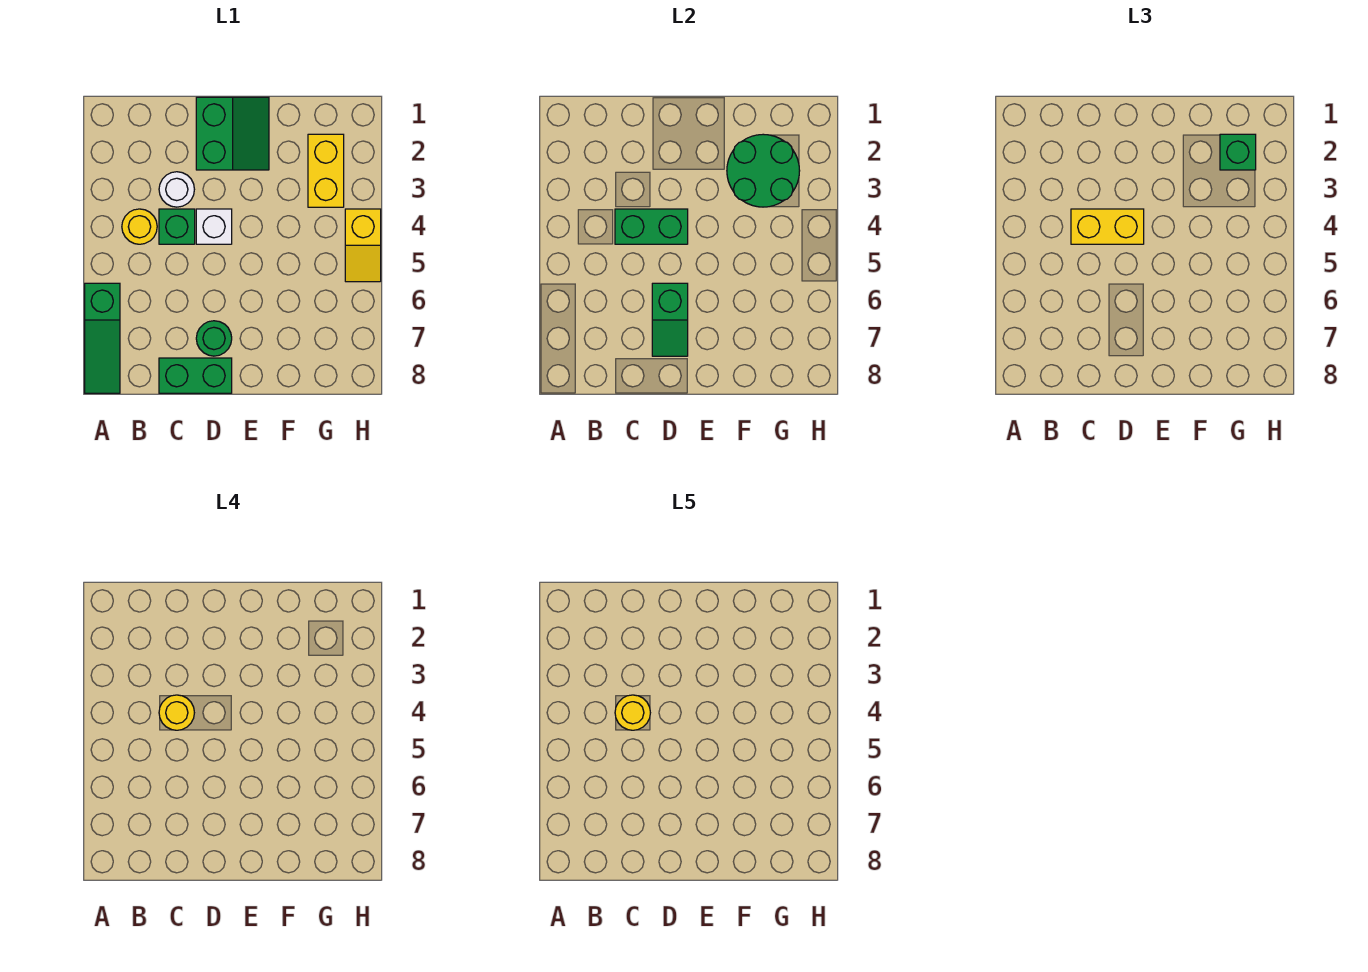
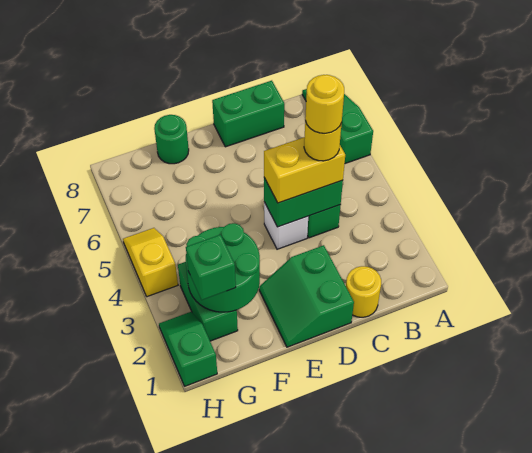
yellow 1x1 round brick [122,209,157,244] -> yellow 1x1 round brick moved to [346,266,381,317]
white 1x1 round brick [159,172,194,207] -> none
green 1x2 slope [652,283,688,356] -> green 1x2 slope moved to [159,312,217,386]
green 1x1 round brick [196,321,232,356] -> green 1x1 round brick moved to [154,115,189,164]
yellow 1x2 brick [308,134,344,207] -> green 1x2 brick [178,262,238,341]

